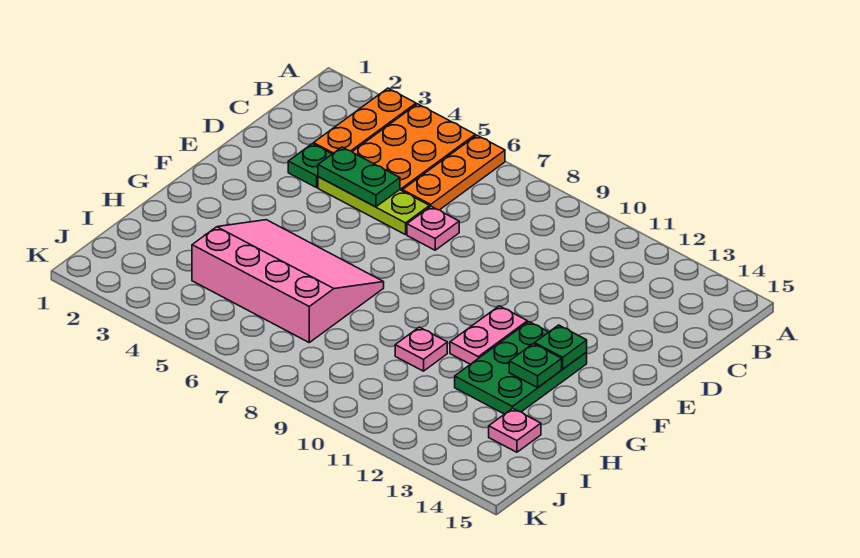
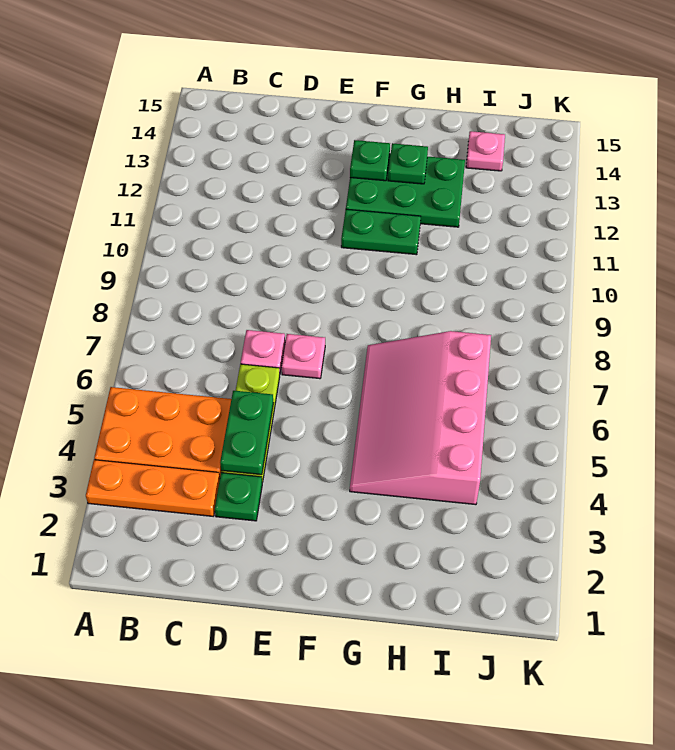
orange 1x3 plate [403,135,505,210] -> none
pink 1x2 plate [450,306,527,364] -> green 1x2 plate [341,209,421,255]
pink 1x1 plate [395,327,447,371] -> pink 1x1 plate moved to [281,334,325,379]

